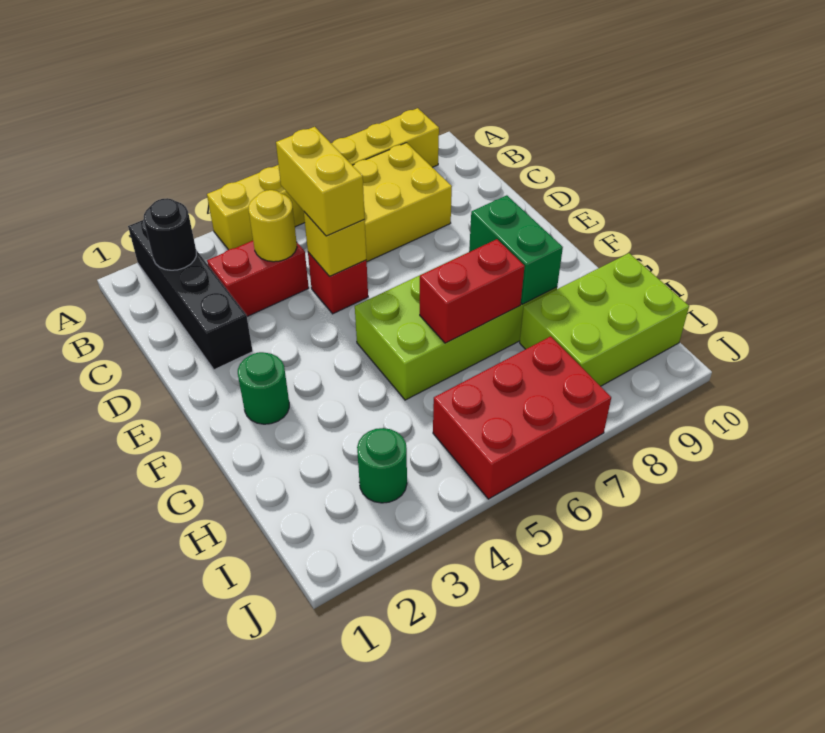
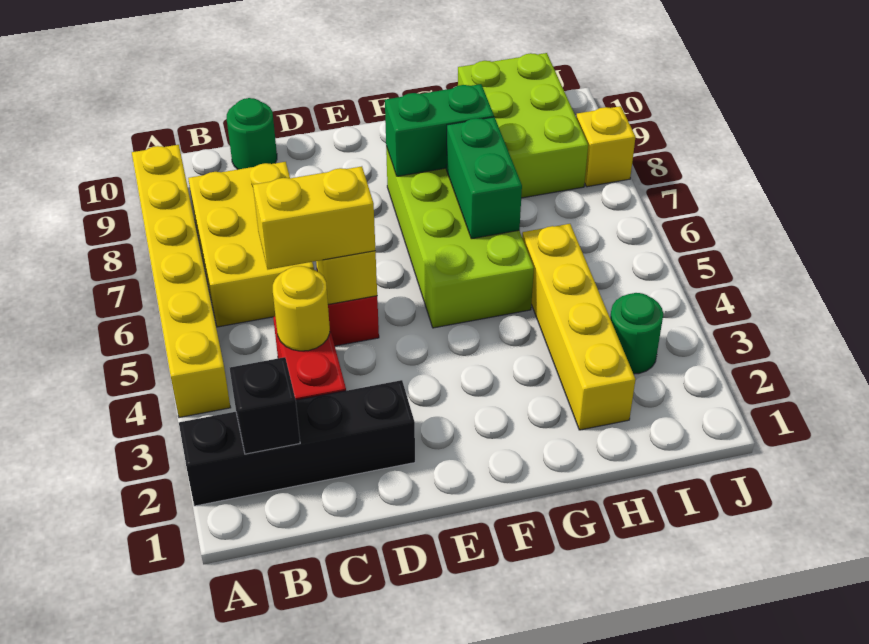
black 1x1 round brick [144,198,196,270] -> black 1x1 brick [230,357,300,454]
green 1x1 round brick [238,352,289,424] -> green 1x1 round brick moved to [227,98,277,169]
red 1x2 brick [420,239,525,343] -> green 1x2 brick [446,117,522,239]
none -> yellow 1x4 brick [522,224,636,430]
red 2x3 brick [433,336,611,499] -> none
none -> yellow 1x1 brick [576,106,636,187]

